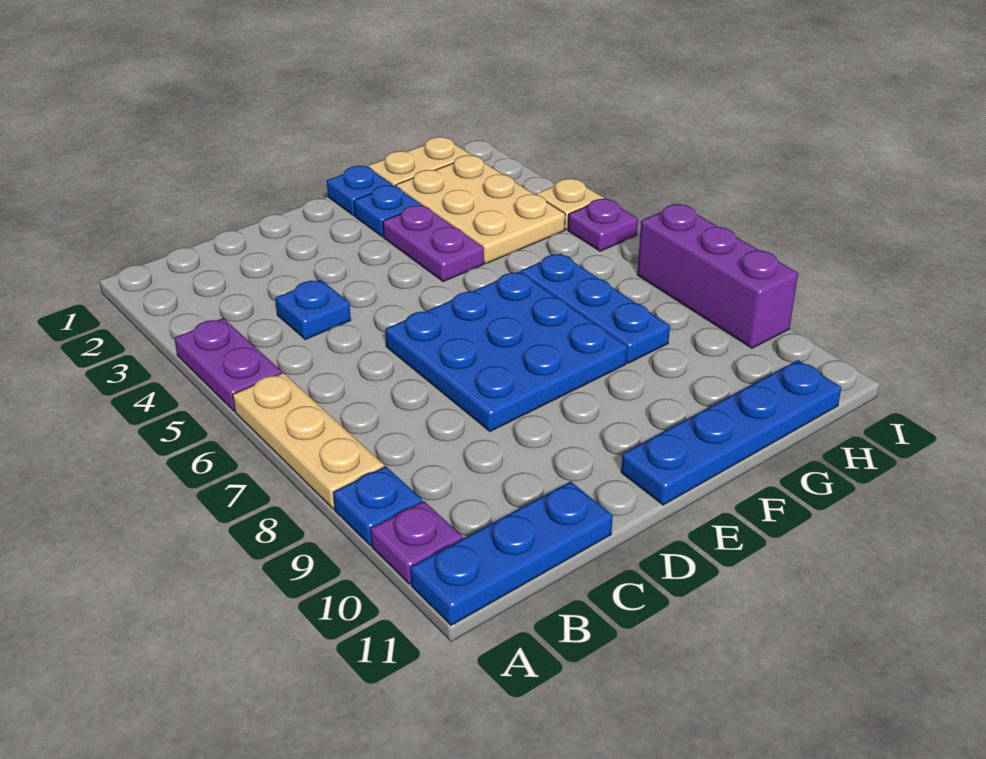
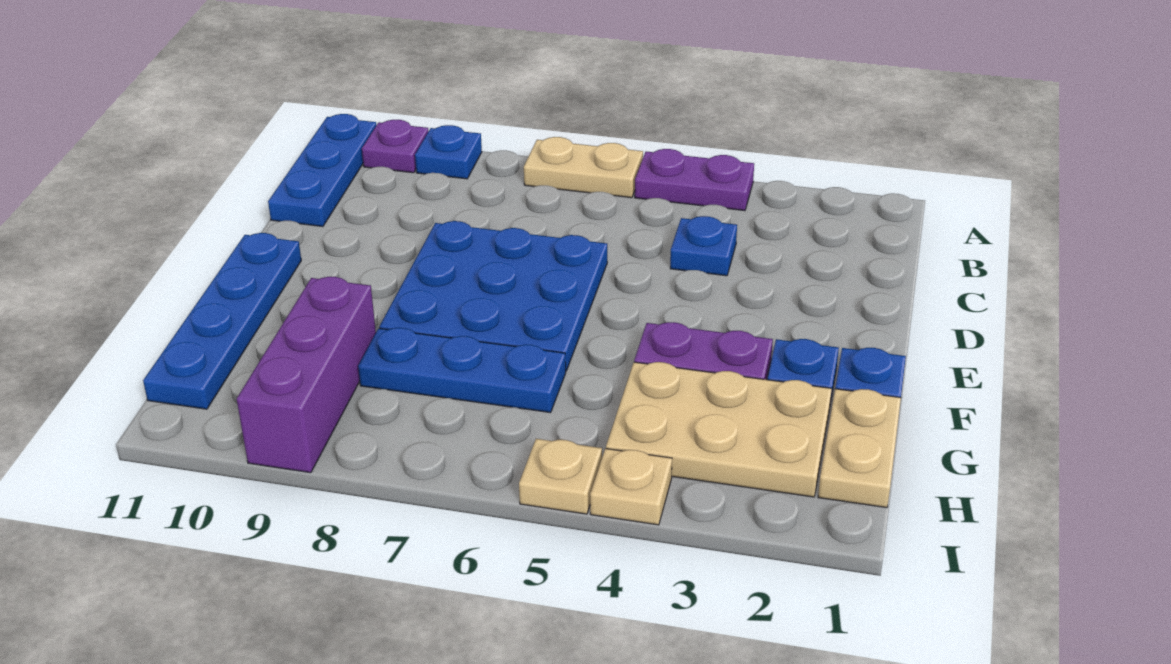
tan 1x3 plate [233,373,384,509] -> tan 1x2 plate [524,137,643,198]
purple 1x1 plate [568,199,638,251] -> tan 1x1 plate [519,439,602,514]
purple 1x3 brick [637,204,798,348] -> purple 1x3 brick turned to [237,277,376,473]

